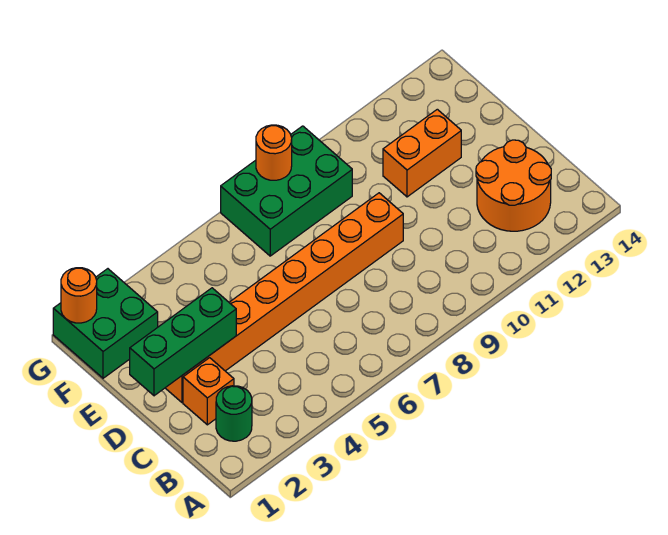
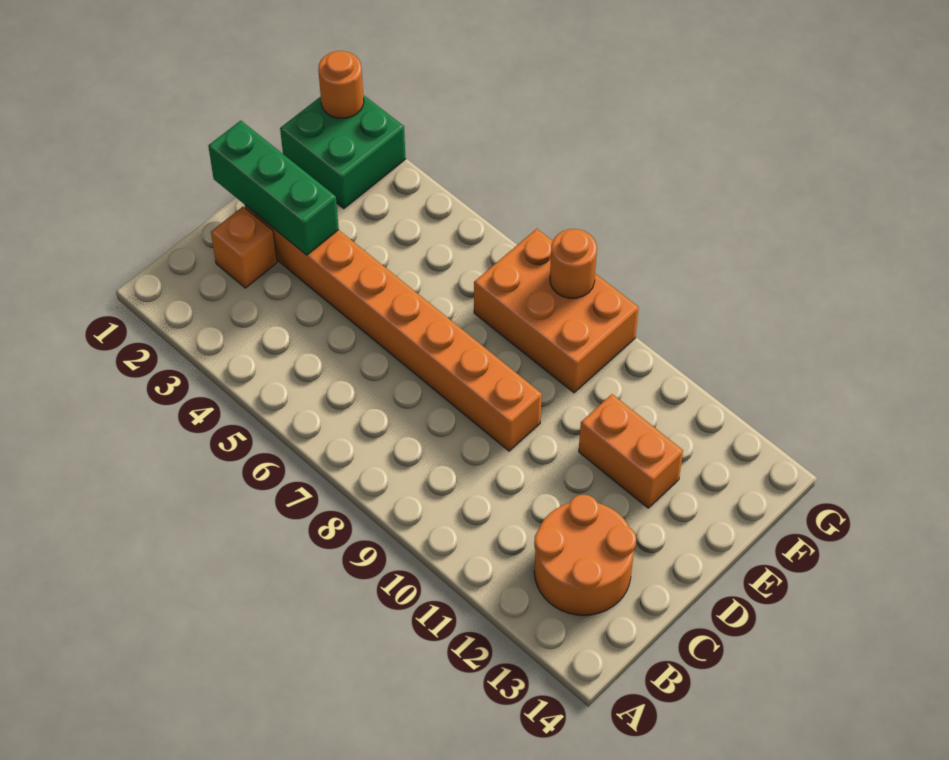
green 1x1 round brick [216,386,252,441] -> none
green 2x3 brick [221,126,352,256] -> orange 2x3 brick [474,229,639,393]

